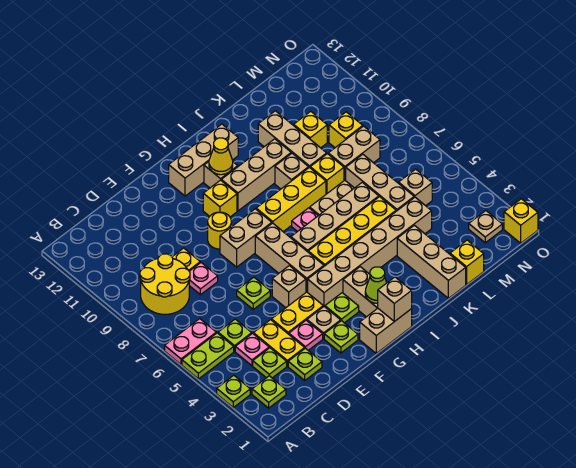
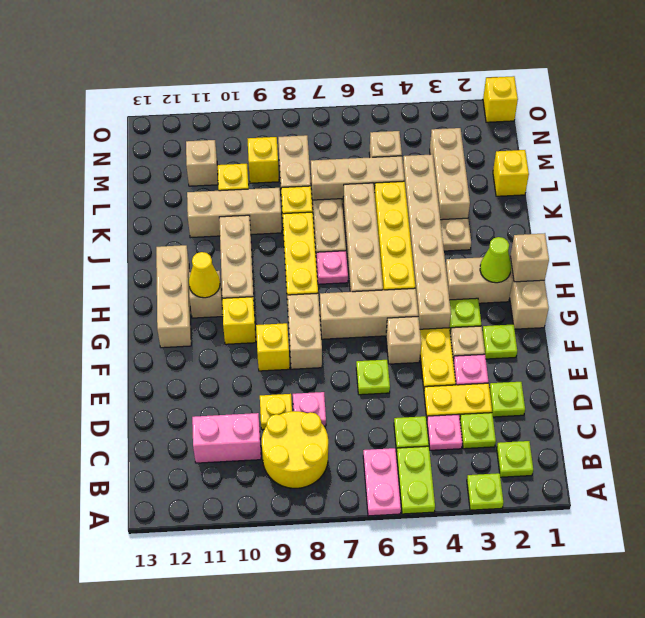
none -> pink 1x2 brick [192,413,261,463]
yellow 1x1 round brick [208,212,231,249] -> yellow 1x1 brick [256,323,290,371]
tan 1x1 brick [275,153,309,189] -> tan 1x1 brick moved to [186,140,218,186]
tan 1x3 brick [397,225,466,298] -> tan 1x3 brick turned to [430,128,470,220]
tan 1x1 plate [469,211,502,243] -> tan 1x1 plate moved to [440,218,471,251]

